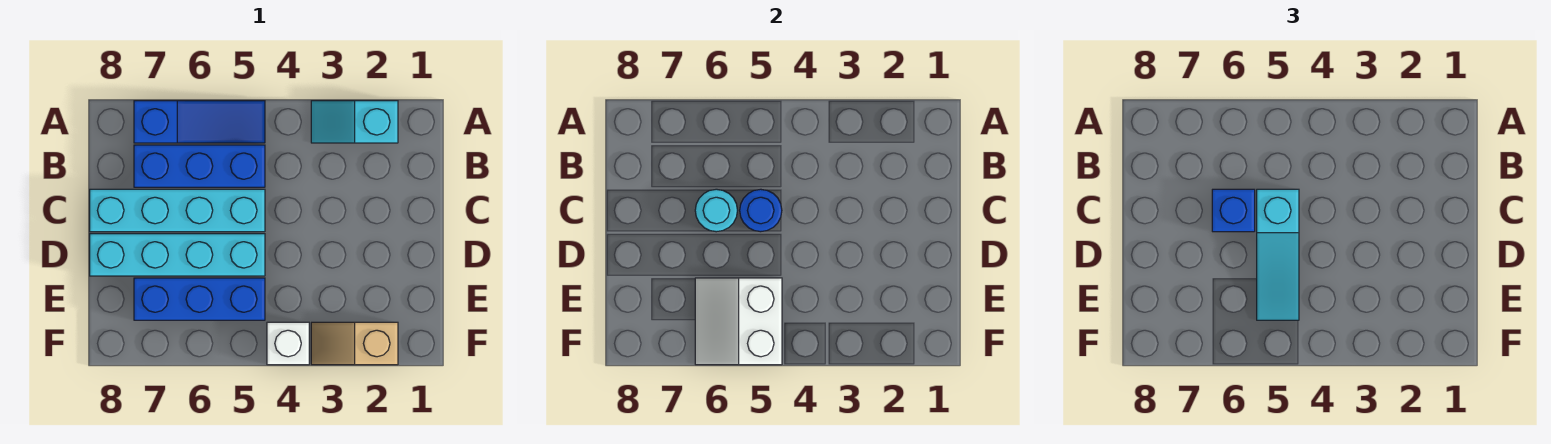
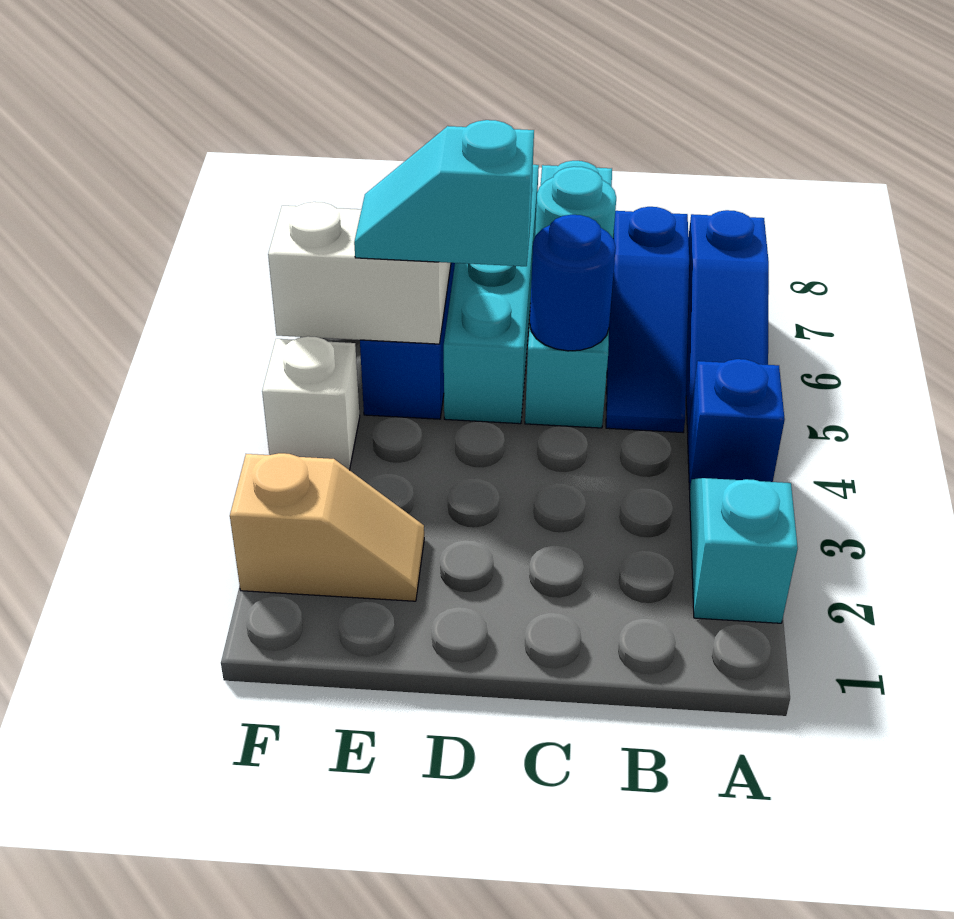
blue 1x3 brick [134,145,265,187] -> blue 1x3 slope [606,207,689,433]
cyan 1x3 slope [1257,189,1299,320] -> cyan 1x2 slope [354,120,534,266]
blue 1x1 brick [1212,189,1255,232] -> blue 1x1 brick moved to [688,359,785,489]
tan 1x2 slope [311,322,398,365] -> tan 1x2 slope turned to [230,453,424,601]

